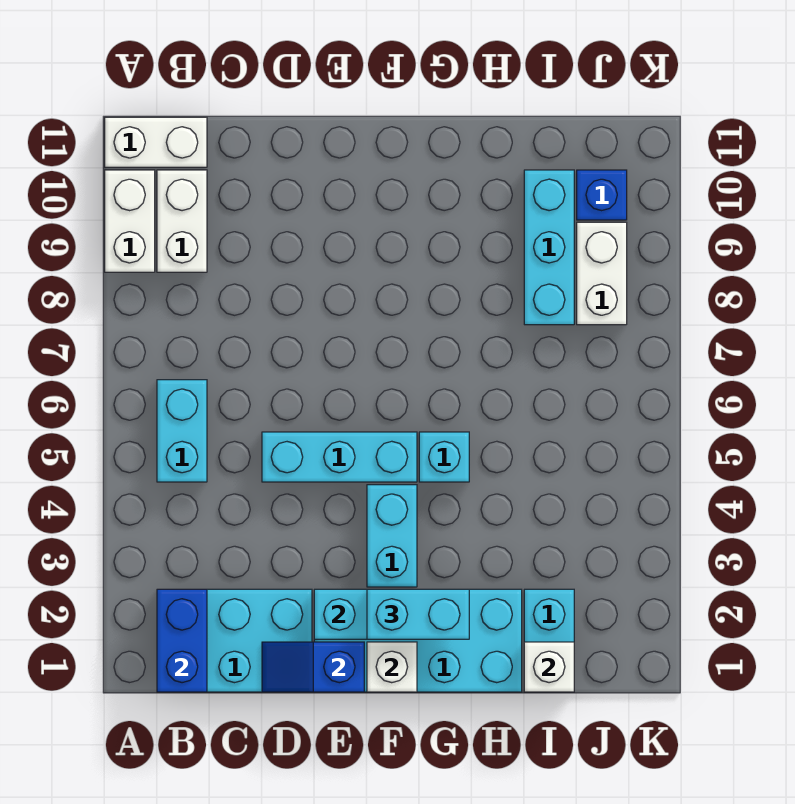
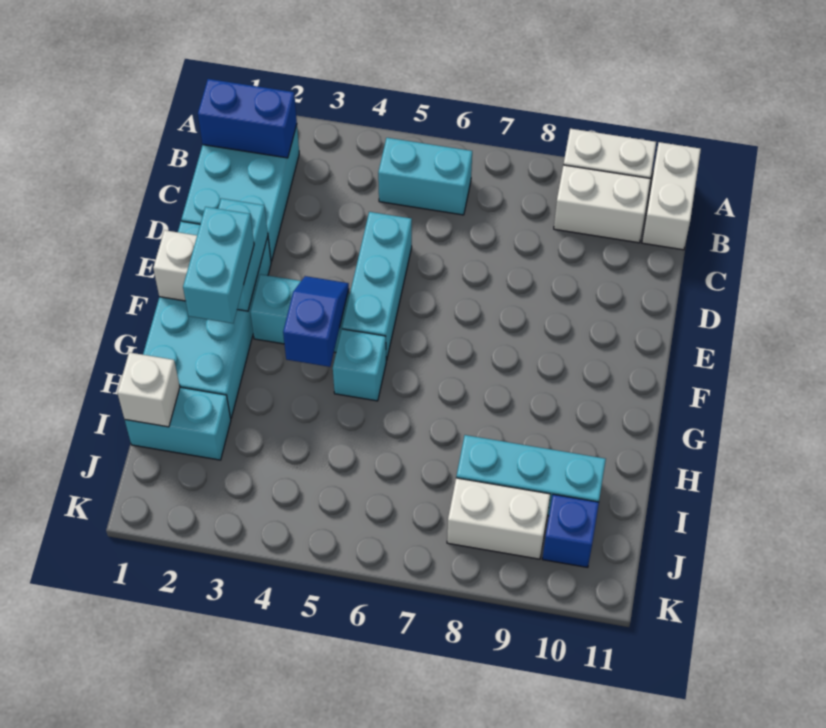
blue 1x2 slope [262,642,364,692] -> blue 1x2 slope moved to [283,276,349,367]

